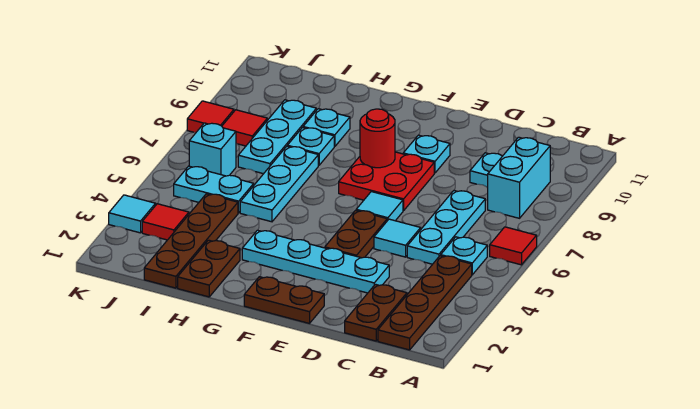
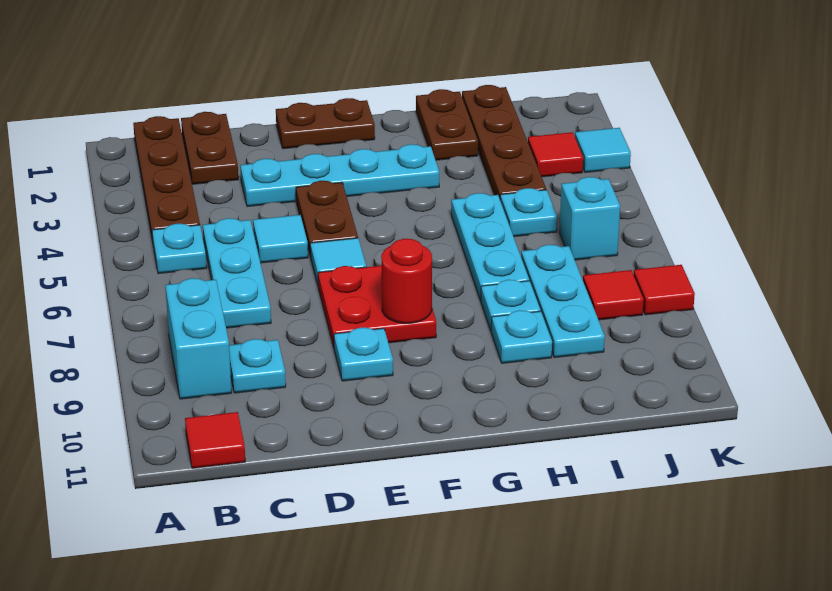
red 1x1 tile [490,227,537,265] -> red 1x1 tile moved to [185,412,245,468]
cyan 1x2 plate [174,166,254,213] -> cyan 1x1 plate [500,188,557,237]

